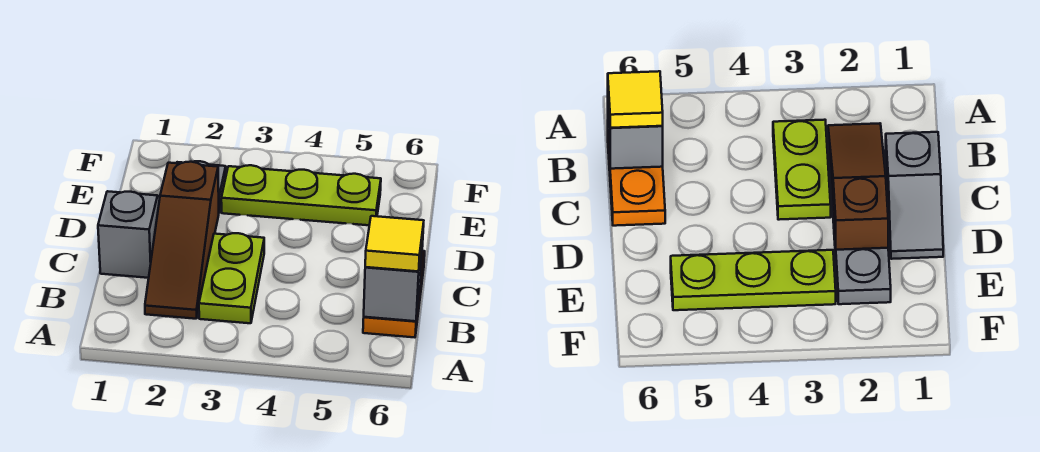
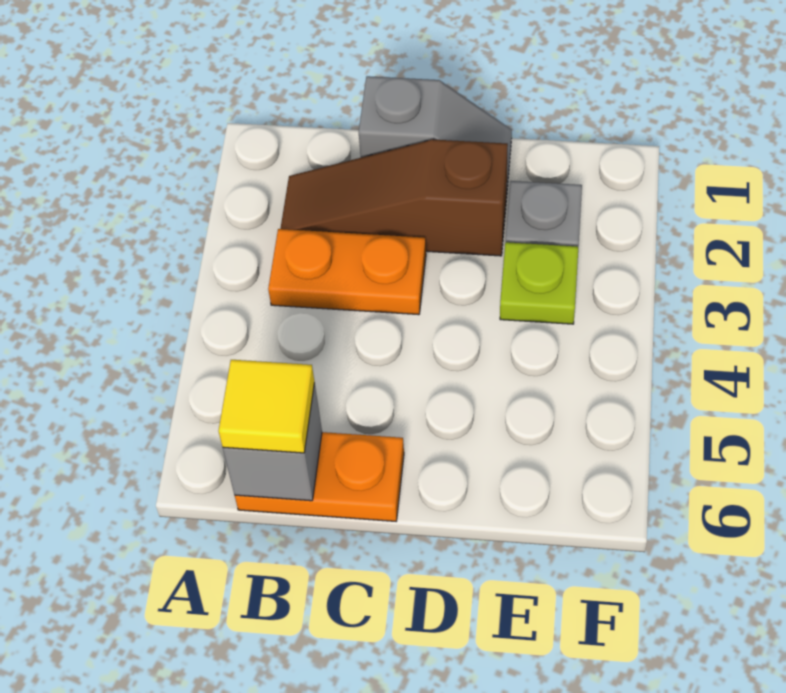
lime 1x2 plate [199,233,264,323] -> orange 1x2 plate [268,229,426,315]
lime 1x3 plate [221,165,381,225] -> lime 1x1 plate [500,242,578,324]

